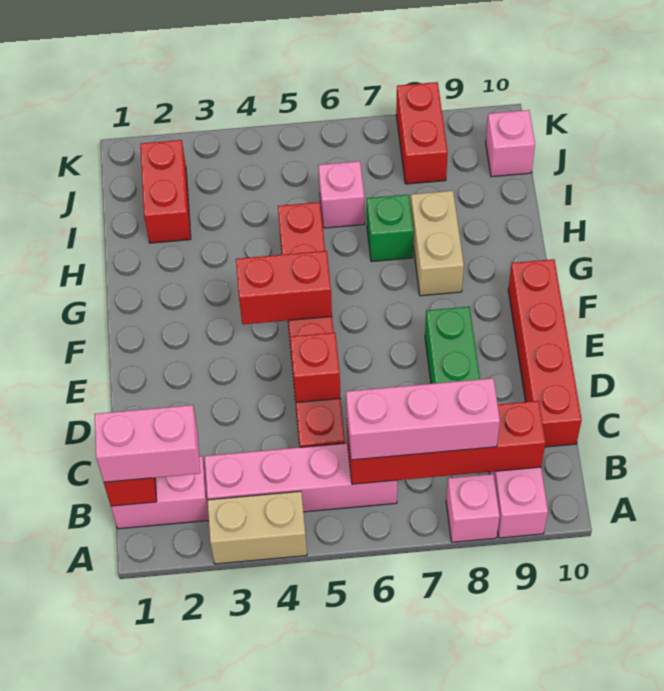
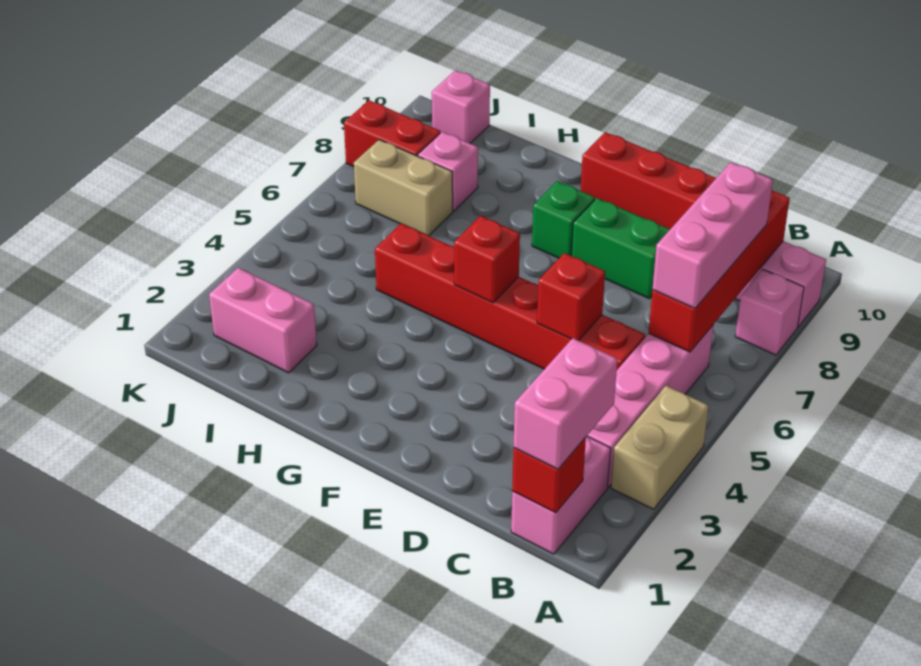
red 1x2 brick [236,251,332,324] -> red 1x1 brick [454,216,520,303]
tan 1x2 brick [411,191,464,296] -> tan 1x2 brick moved to [354,140,453,236]
green 1x1 brick [367,195,414,262] -> green 1x1 brick moved to [532,181,595,258]
red 1x2 brick [140,140,191,243] -> pink 1x2 brick [209,268,317,373]
pink 1x1 brick [318,161,365,228] -> pink 1x1 brick moved to [418,132,478,211]

